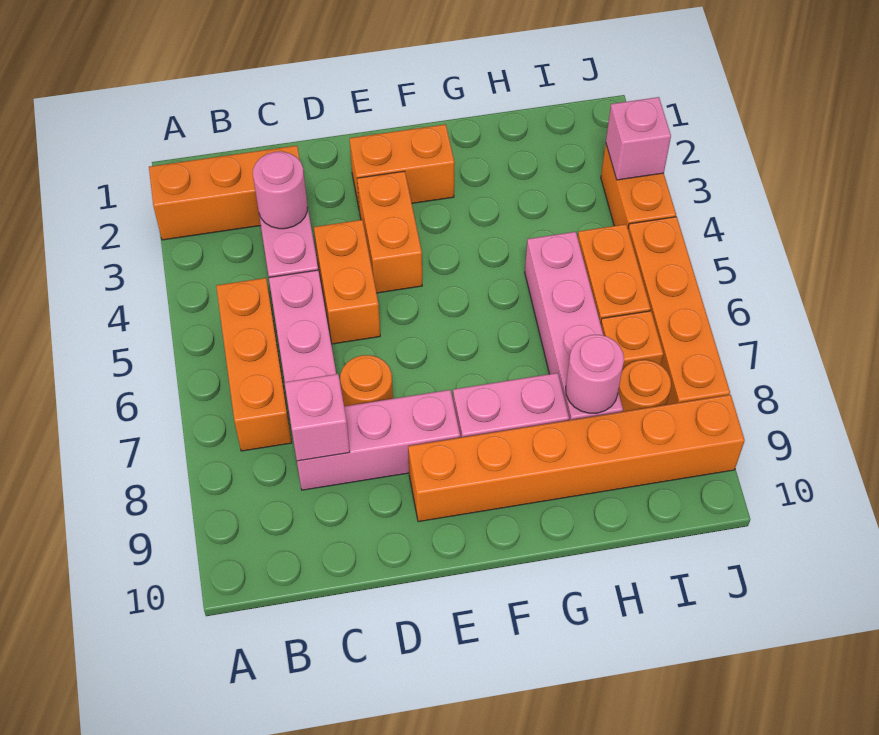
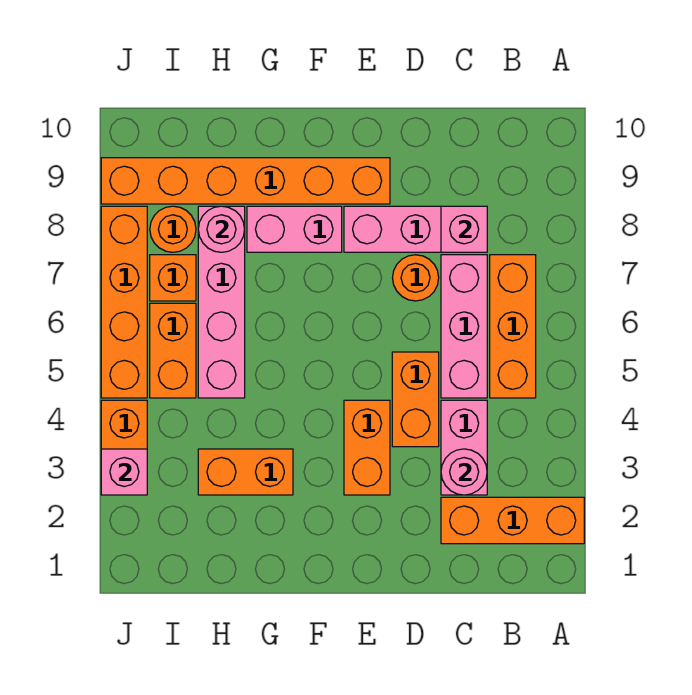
orange 1x2 brick [350,124,455,207] -> orange 1x2 brick moved to [198,449,293,495]

